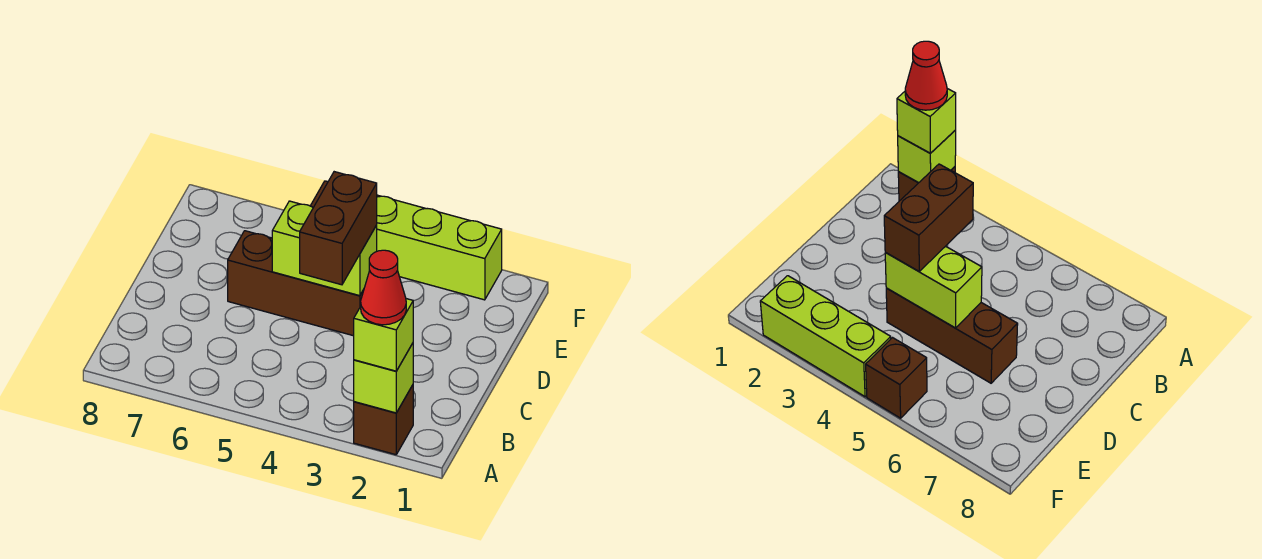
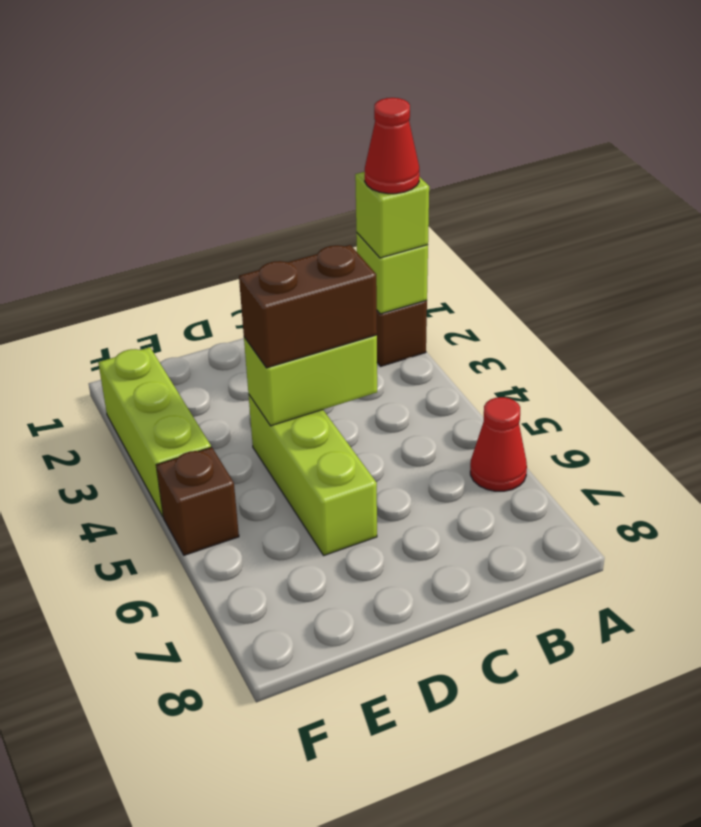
none -> red 1x1 cone [470,397,527,491]
brown 1x3 brick [228,231,364,336] -> lime 1x3 brick [249,395,377,555]
lime 1x2 brick [272,201,377,296] -> lime 1x2 brick turned to [244,335,377,426]

